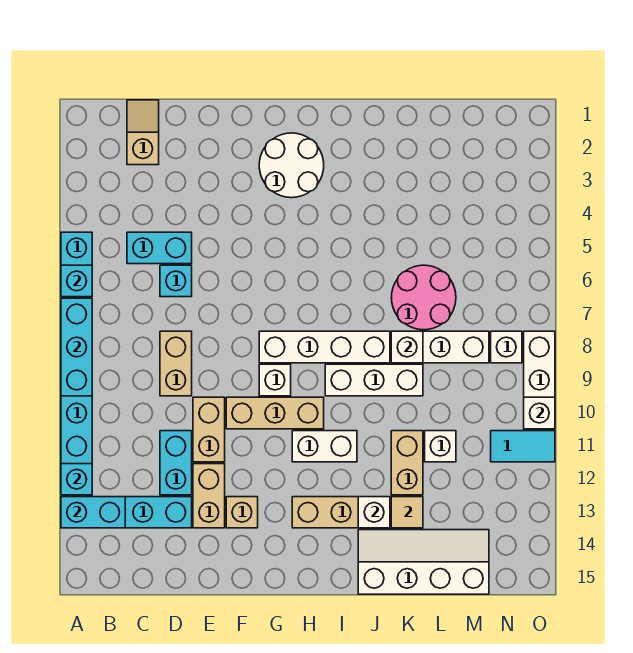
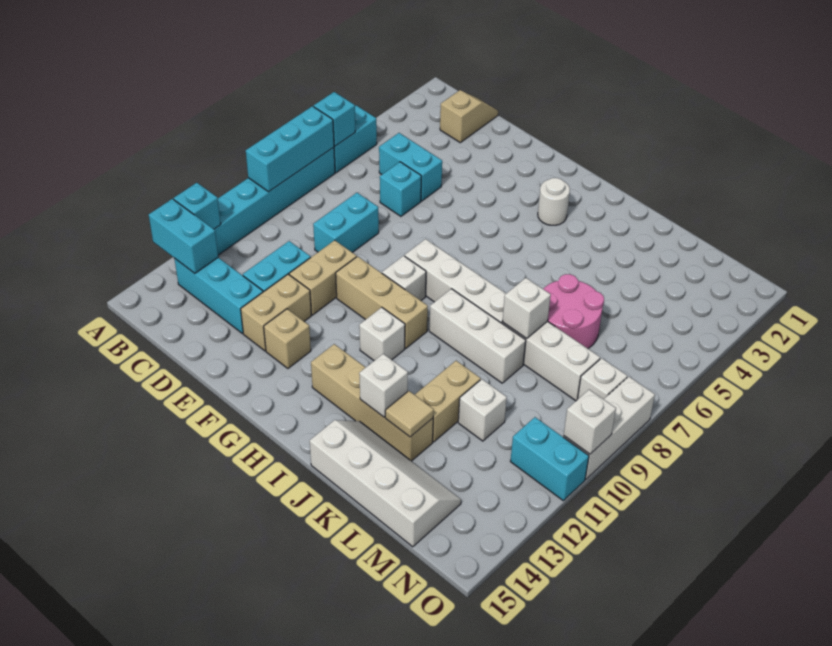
tan 1x2 brick [160,331,192,396] -> cyan 1x2 brick [313,193,379,253]
white 2x2 round brick [259,133,324,198] -> white 1x1 round brick [538,178,570,225]
white 1x2 brick [292,431,357,462] -> white 1x1 brick [359,307,405,361]
cyan 1x2 tile [491,431,555,462] -> cyan 1x2 brick [510,417,589,501]

